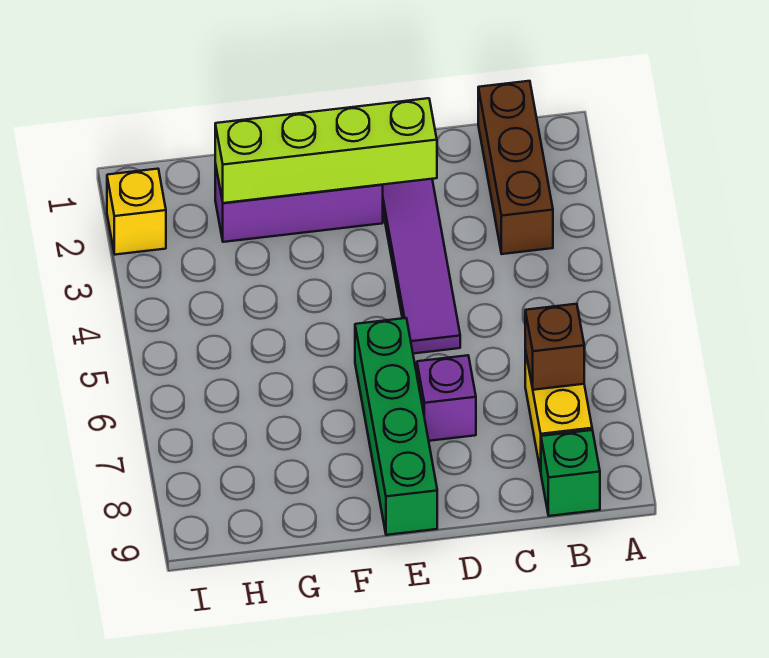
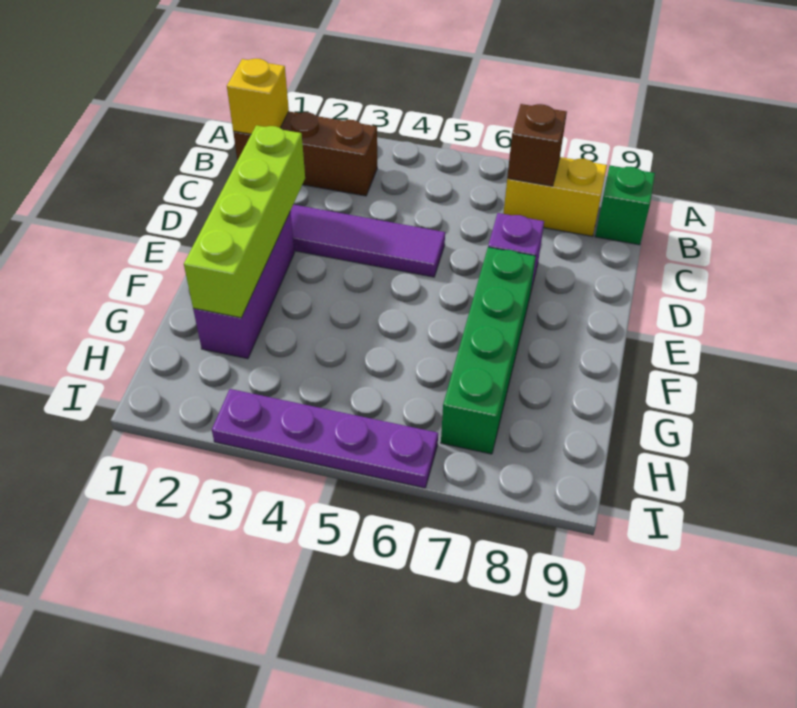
green 1x4 brick [355,318,437,535] -> green 1x4 brick turned to [441,247,536,454]
yellow 1x1 brick [107,169,166,255] -> yellow 1x1 brick moved to [227,59,289,134]
none -> purple 1x4 plate [212,389,438,488]

